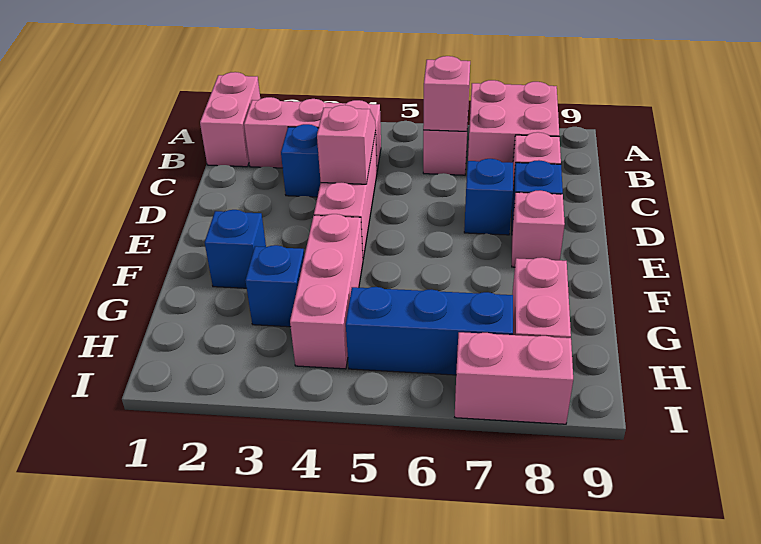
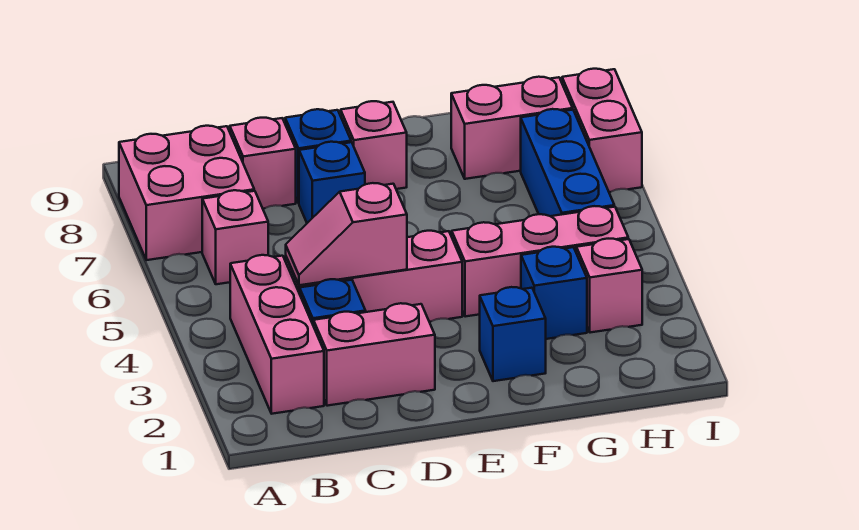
pink 1x2 brick [200,72,260,167] -> pink 1x2 brick moved to [313,303,435,406]
pink 1x1 brick [423,56,470,131] -> pink 1x1 brick moved to [576,239,642,333]

